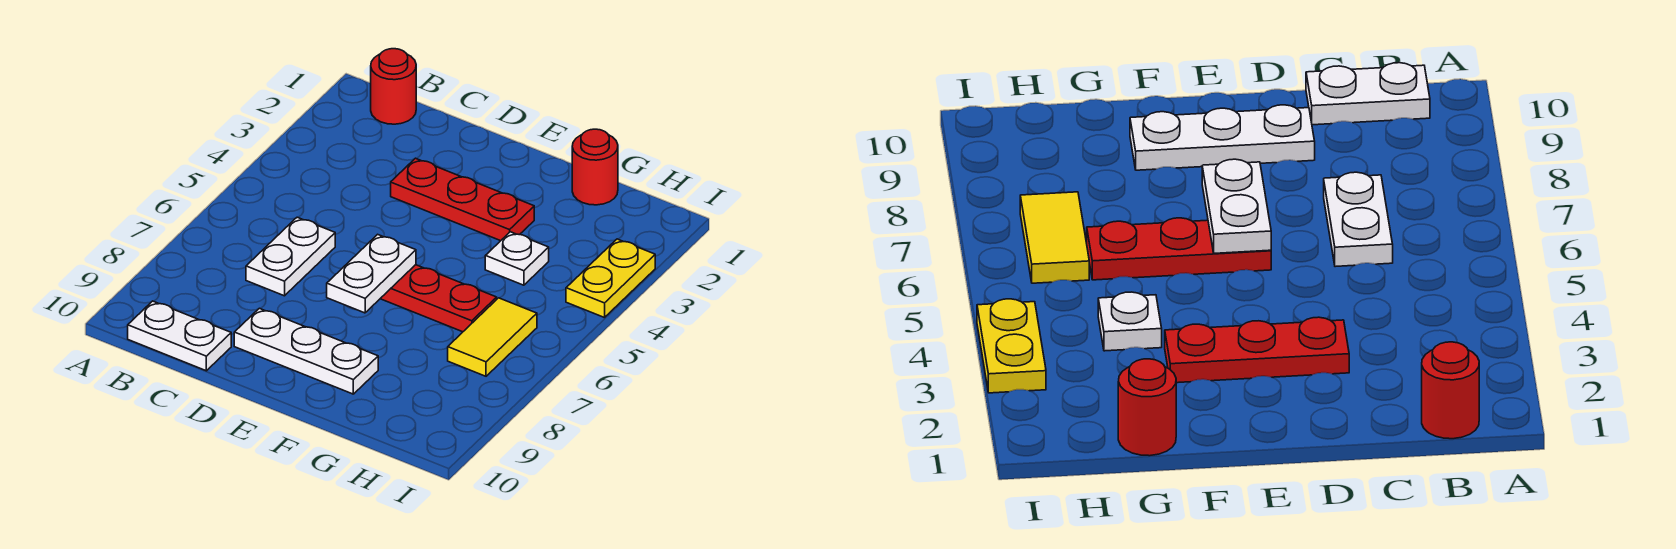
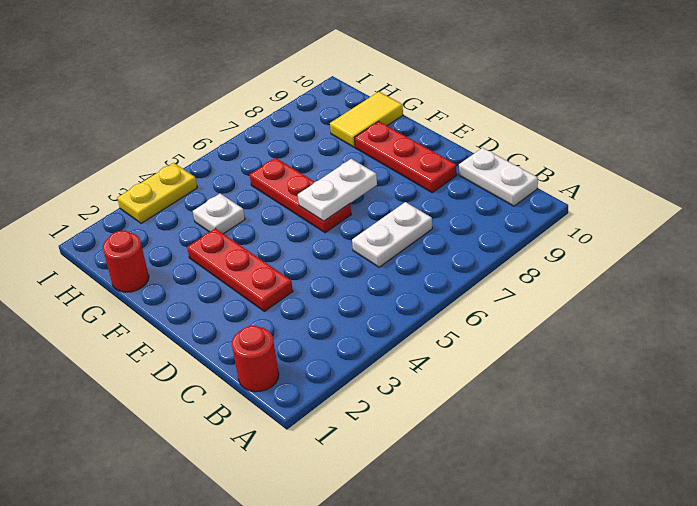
white 1x3 plate [234,308,378,394] -> red 1x3 plate [354,121,457,192]
yellow 1x2 tile [448,298,537,376] -> yellow 1x2 tile moved to [330,92,403,147]

